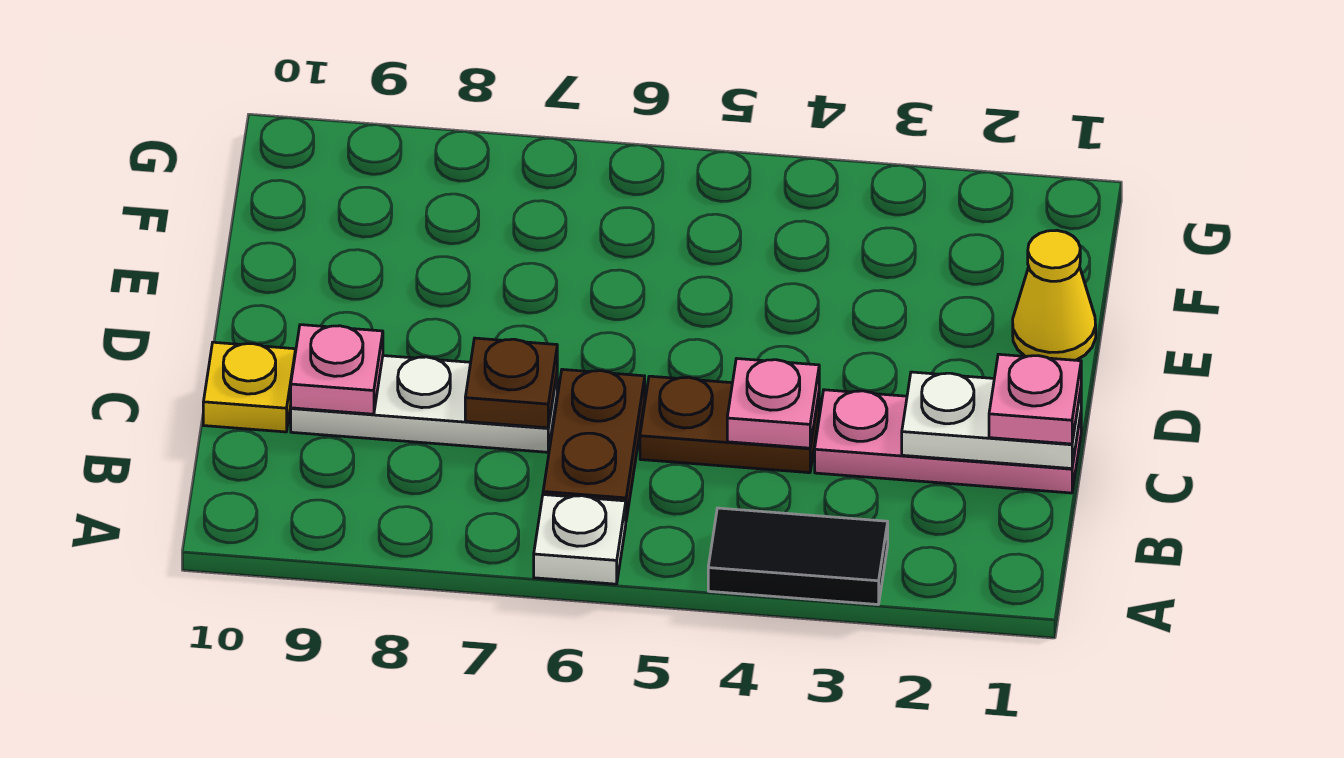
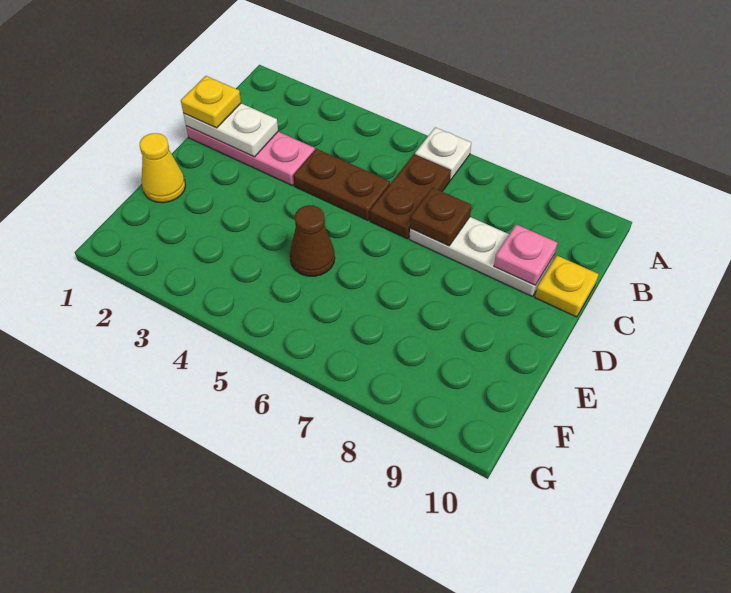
black 1x2 tile [708,508,888,604] -> none
pink 1x1 plate [989,354,1081,444] -> yellow 1x1 plate [181,76,241,128]
pink 1x1 plate [727,359,819,448] -> none
none -> brown 1x1 cone [290,205,335,276]

